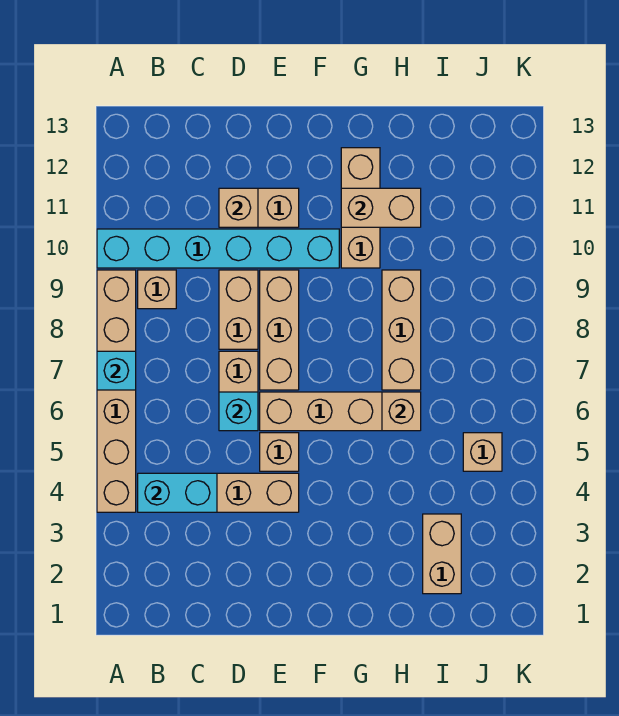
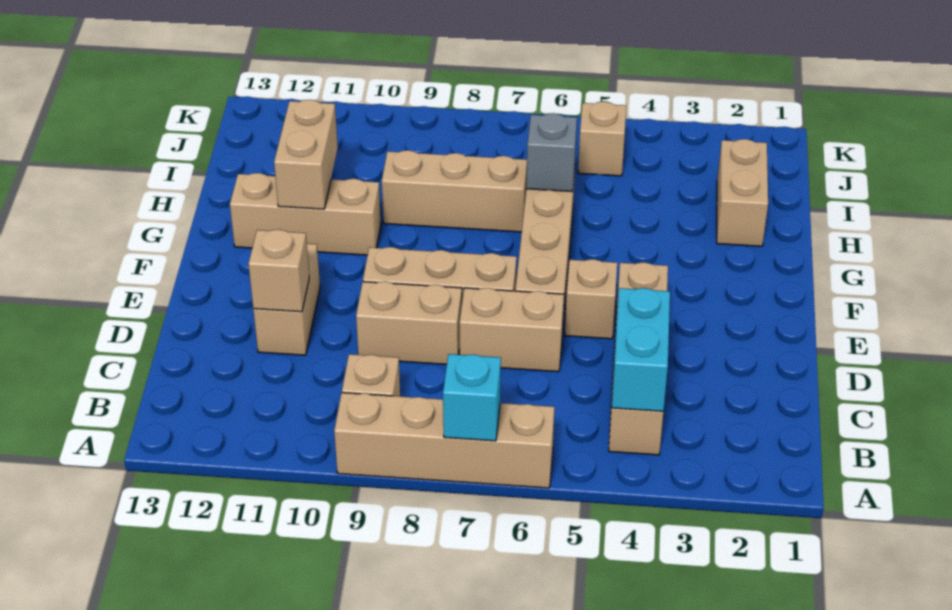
tan 1x6 brick [97,270,136,512] -> tan 1x4 brick [334,393,554,488]
cyan 1x6 brick [97,229,339,268] -> none
cyan 1x1 brick [219,392,258,431] -> none
tan 1x1 brick [382,392,421,431] -> grey 1x1 brick [526,113,577,192]
tan 1x2 brick [423,514,461,594] -> tan 1x2 brick turned to [717,139,768,246]

